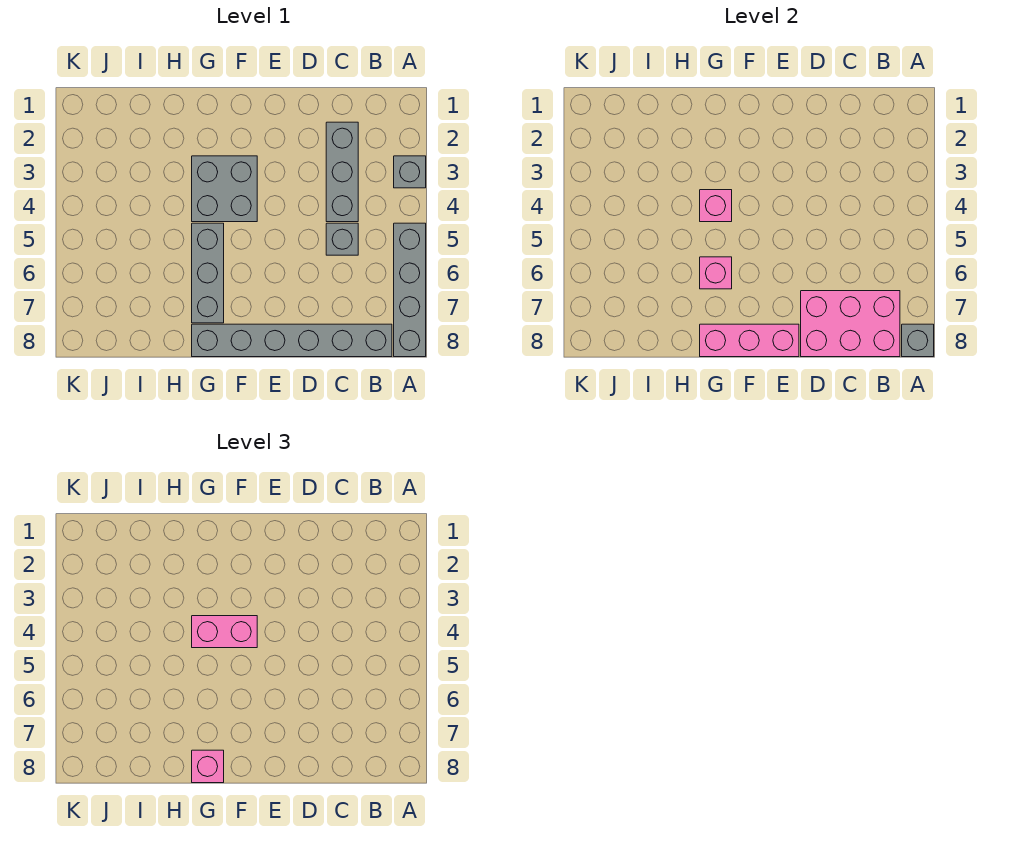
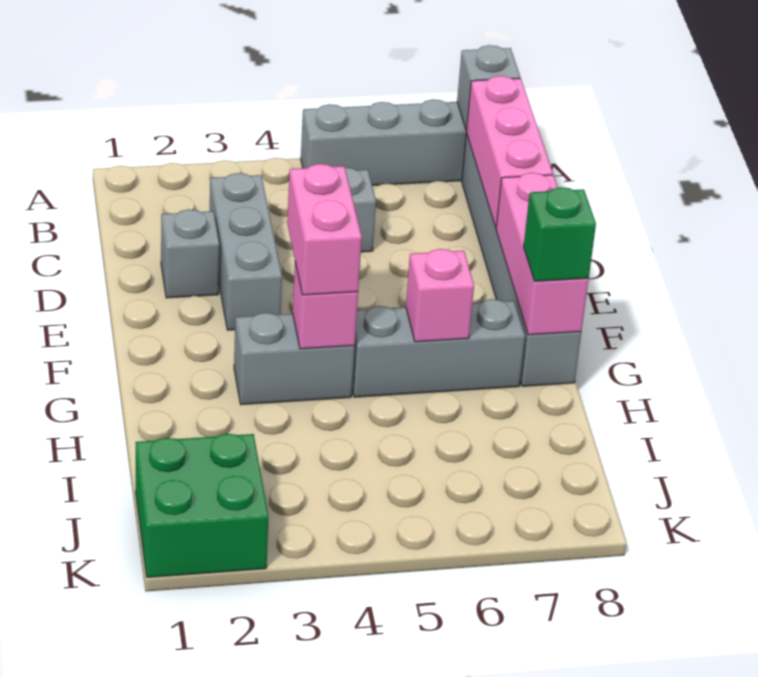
grey 1x1 brick [394,156,426,188] -> grey 1x1 brick moved to [161,209,219,298]
pink 2x3 brick [801,291,900,357] -> pink 1x3 brick [466,76,553,228]
grey 1x3 brick [326,122,358,222] -> grey 1x3 brick turned to [210,173,282,330]
grey 2x2 brick [192,156,257,222] -> grey 1x2 brick [234,313,355,405]
pink 1x1 brick [192,750,224,783] -> green 1x1 brick [524,187,596,281]
none -> green 2x2 brick [136,434,269,577]

